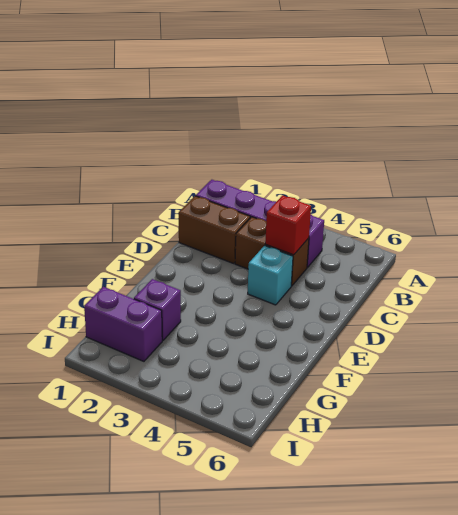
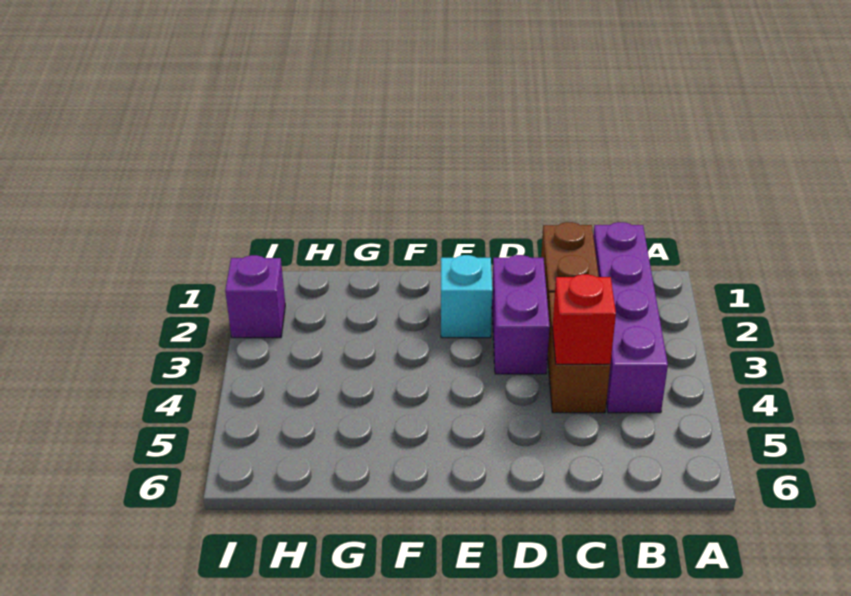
cyan 1x1 brick [248,246,293,305] -> cyan 1x1 brick moved to [441,255,492,338]
purple 1x1 brick [134,279,181,341] -> purple 1x1 brick moved to [225,255,285,338]
purple 1x2 brick [84,287,162,361] -> purple 1x2 brick moved to [492,255,550,374]

